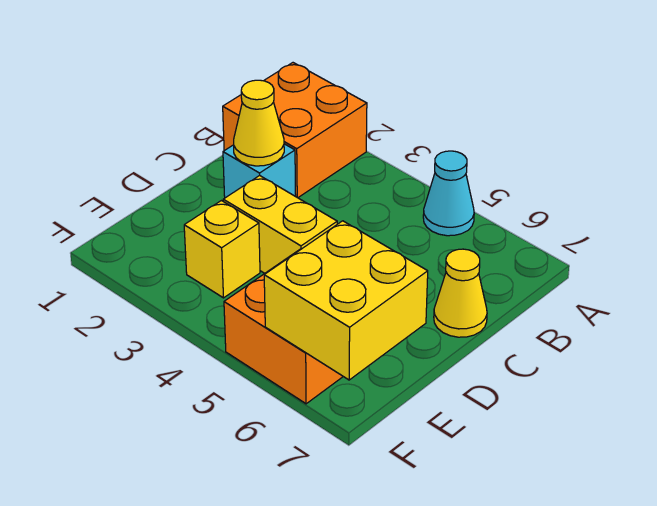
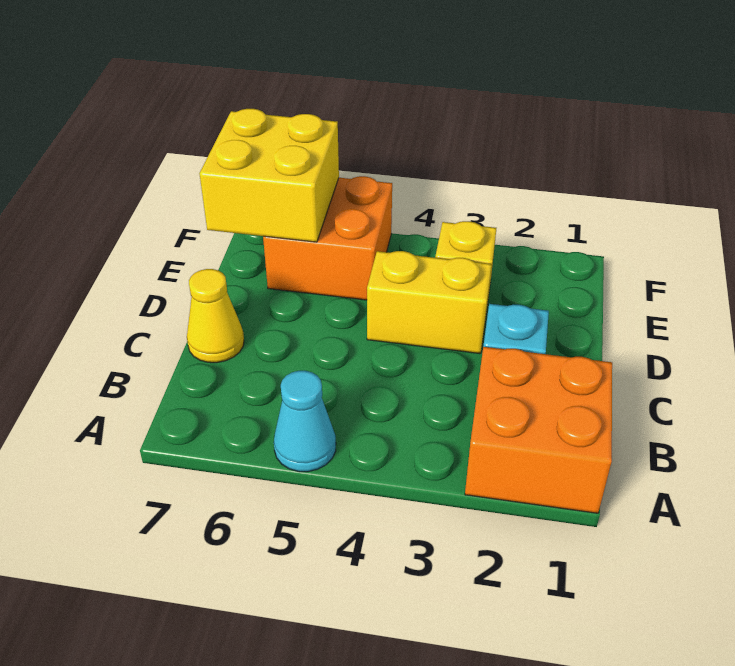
yellow 1x1 cone [234,80,284,166] -> none

